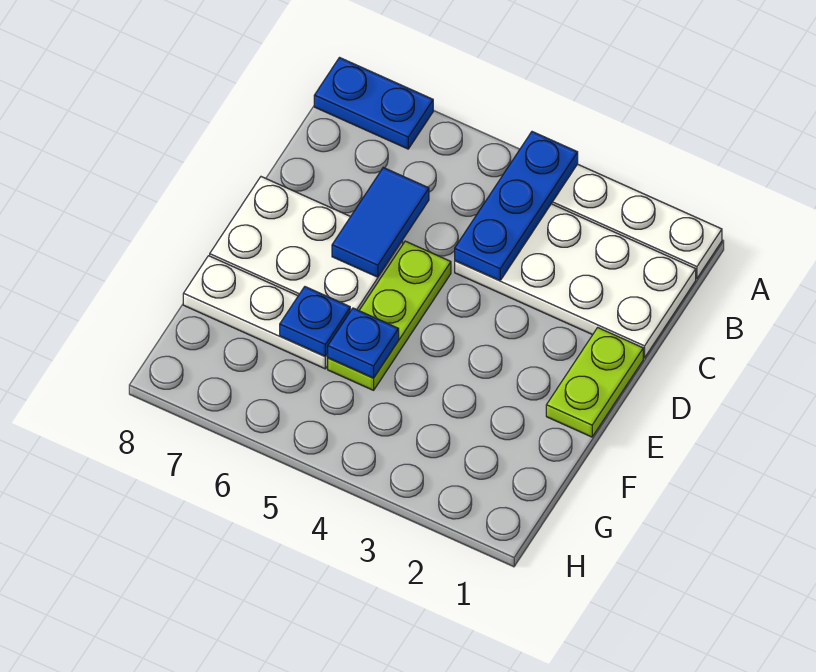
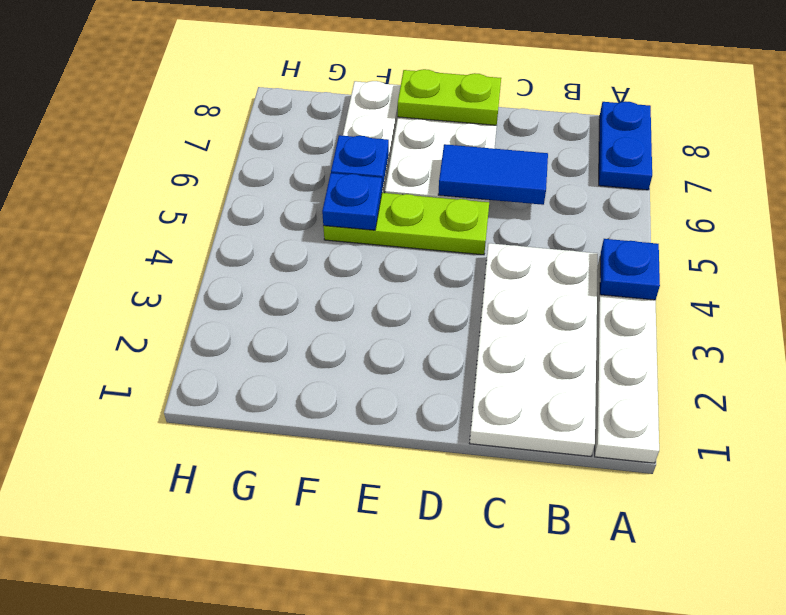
blue 1x3 plate [455,132,578,281] -> blue 1x1 plate [600,239,660,300]
lime 1x2 plate [546,328,643,437] -> lime 1x2 plate moved to [398,69,501,125]

